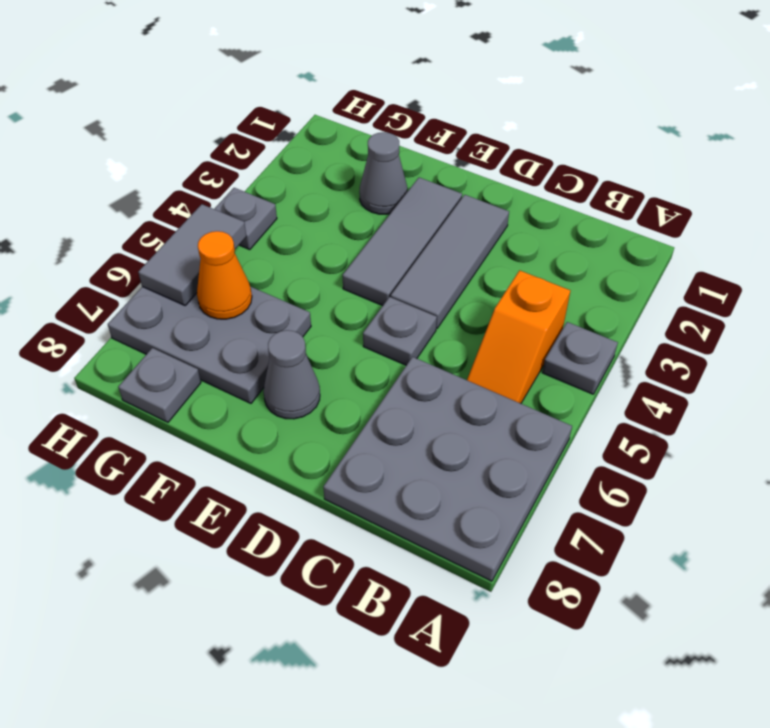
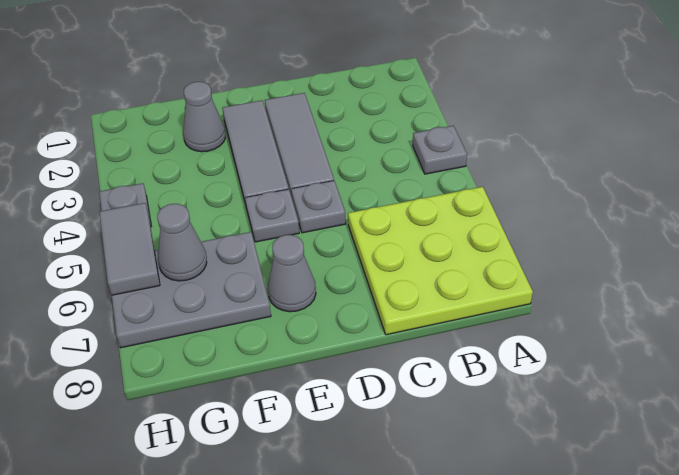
grey 3x3 plate [323,357,572,581] -> lime 3x3 plate [348,187,533,335]
orange 1x2 slope [467,270,570,403] -> none
orange 1x1 cone [197,231,252,319] -> grey 1x1 cone [157,204,207,281]
grey 1x1 plate [118,348,201,422] -> grey 1x1 plate moved to [245,189,299,242]

